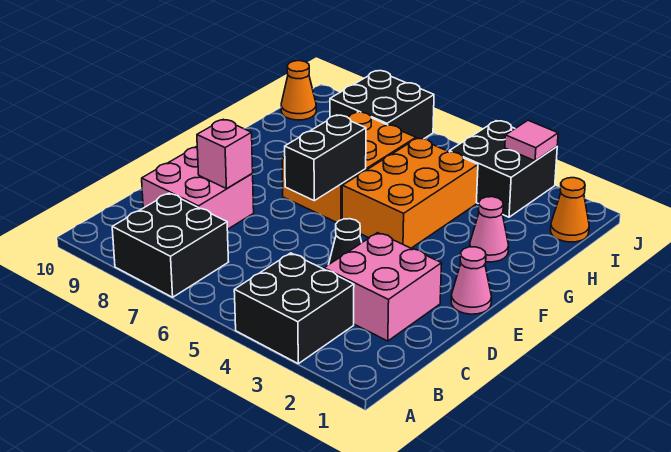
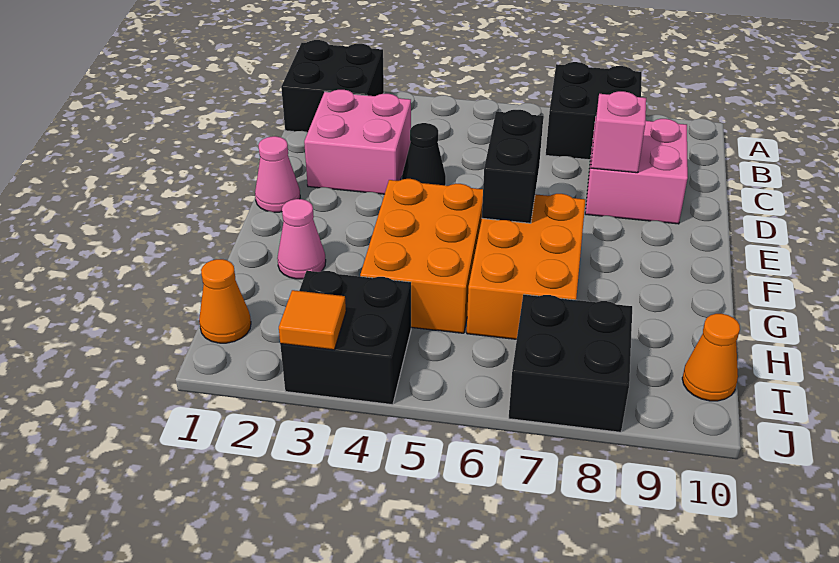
black 2x2 brick [234,253,354,364] -> black 2x2 brick moved to [281,40,384,132]
pink 1x1 tile [505,120,558,161] -> orange 1x1 tile [279,290,346,350]

